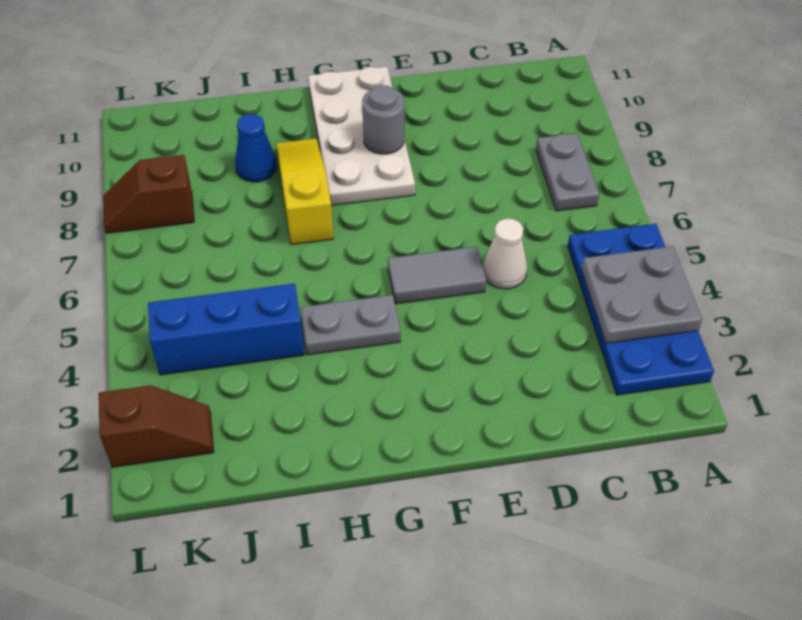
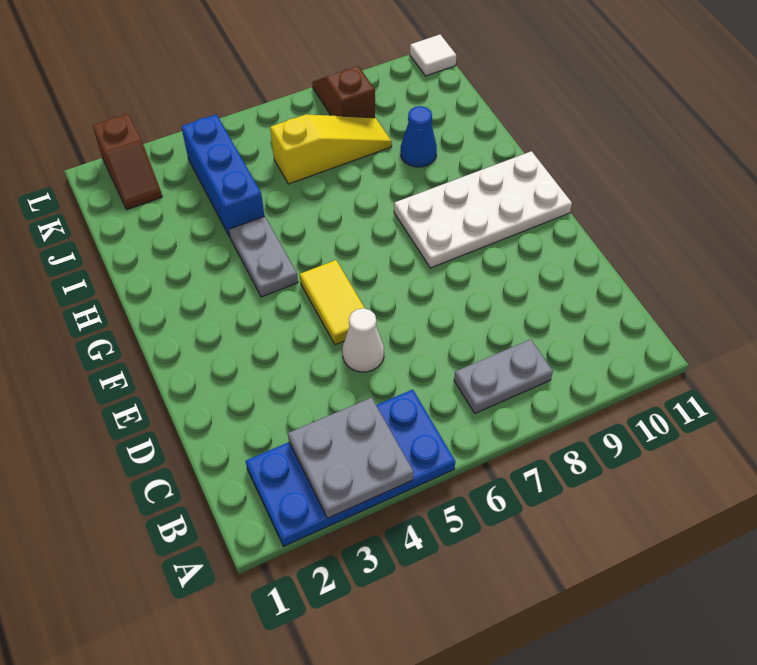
grey 1x2 tile [388,247,486,304] -> yellow 1x2 tile [300,260,365,345]
grey 1x1 round brick [362,85,404,154] -> none
yellow 1x3 slope [276,139,334,245] -> yellow 1x3 slope moved to [270,114,392,184]
none -> white 1x1 tile [410,35,456,76]

